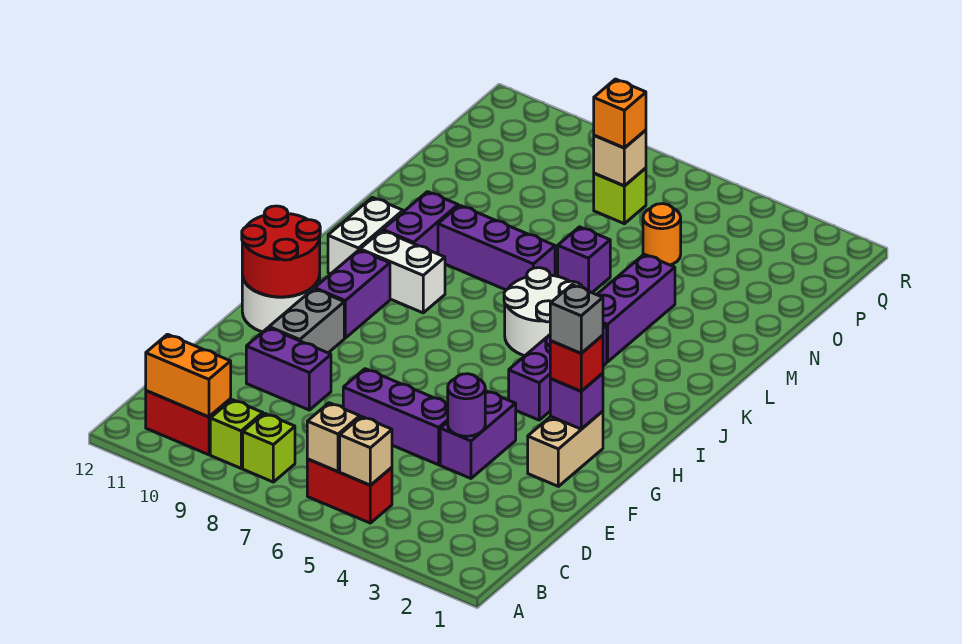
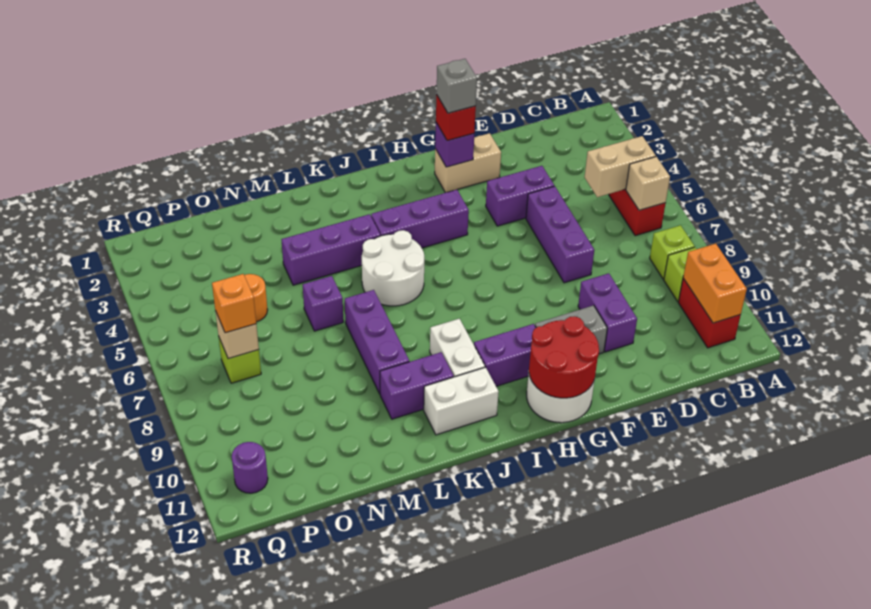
tan 1x1 brick [340,417,392,485] -> tan 1x2 brick [585,136,656,197]
purple 1x1 round brick [448,374,485,436] -> purple 1x1 round brick moved to [232,442,268,493]

